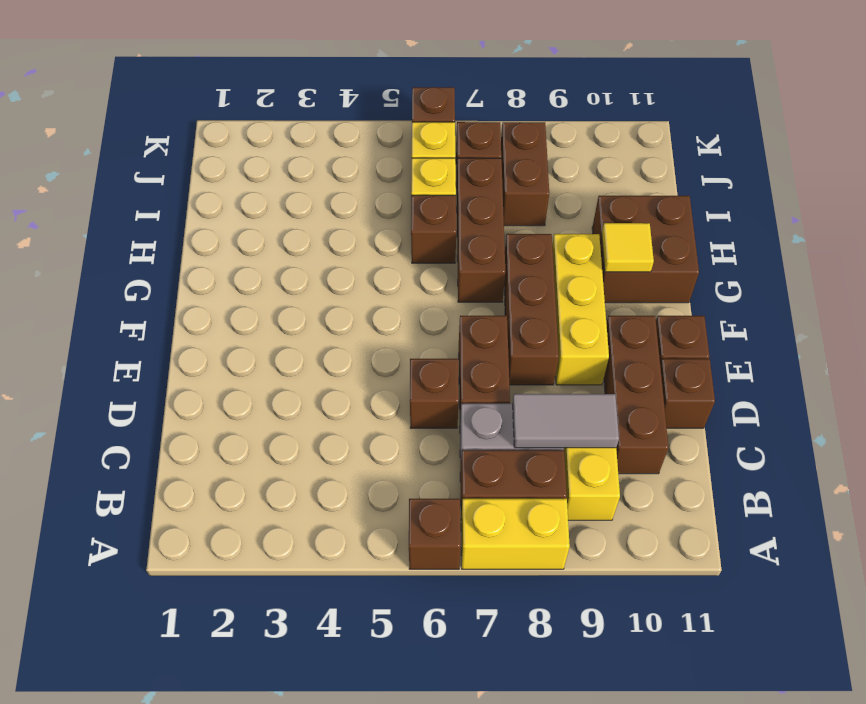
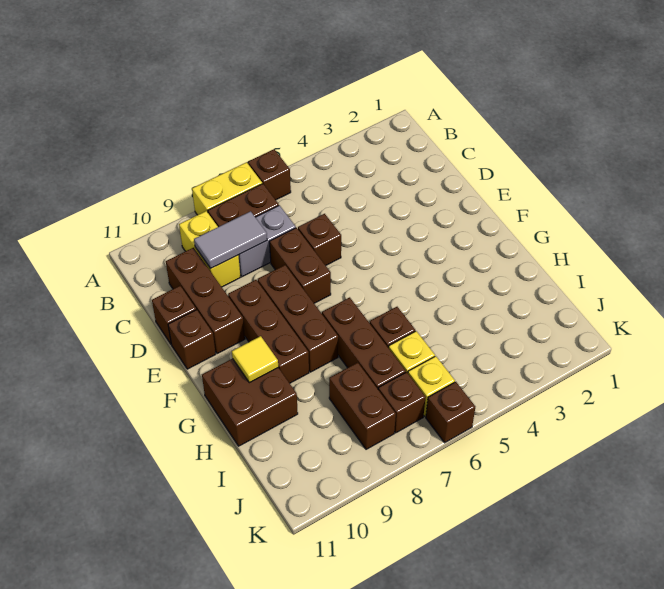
yellow 1x3 brick [552,234,609,385] -> brown 1x3 brick [228,280,309,383]

